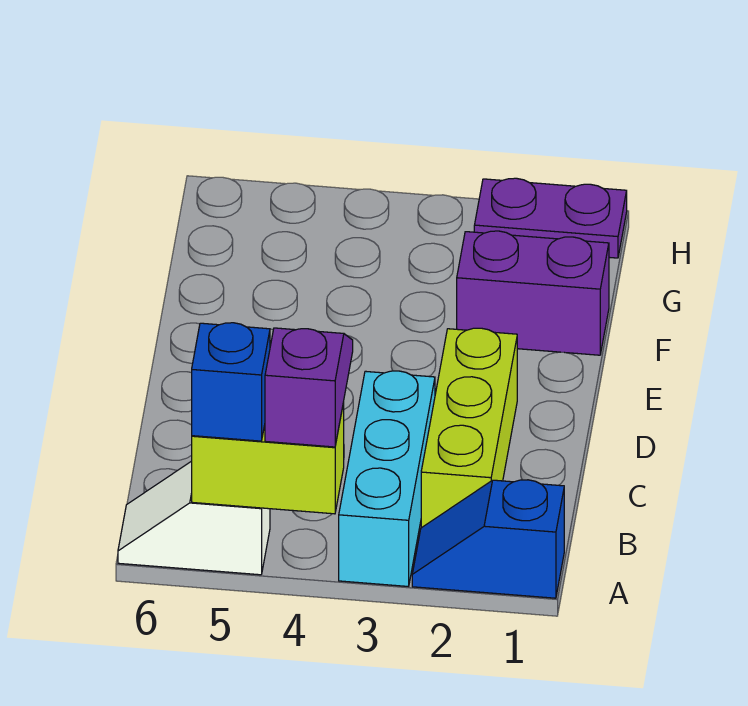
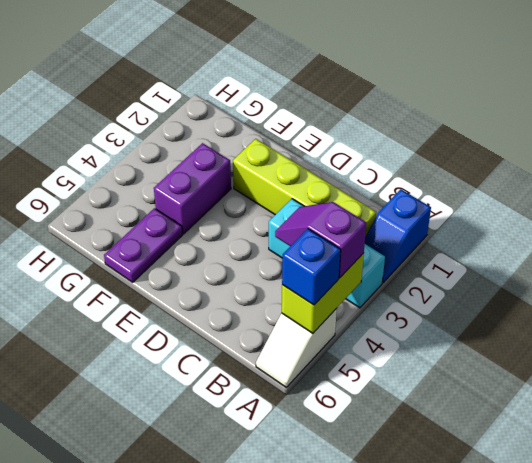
lime 1x3 brick [421,328,517,528] -> lime 1x4 brick [233,139,376,237]
purple 1x2 brick [457,231,609,355] -> purple 1x2 brick moved to [154,143,231,234]
purple 1x2 plate [474,178,627,258] -> purple 1x2 plate moved to [104,208,183,282]

